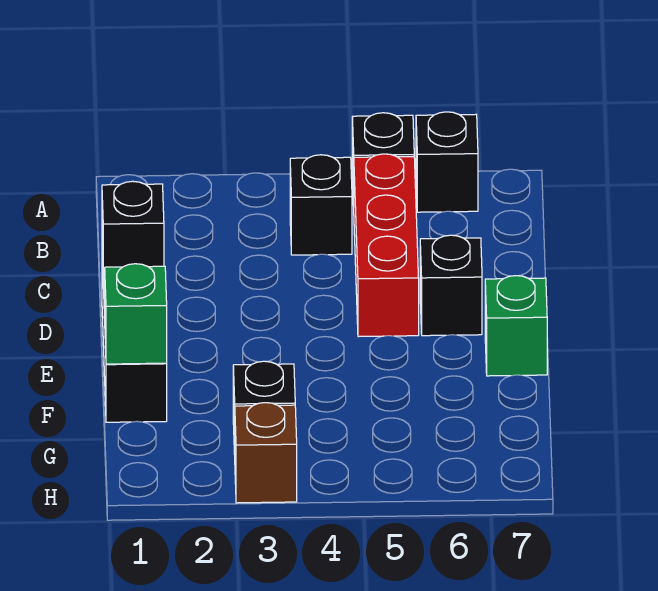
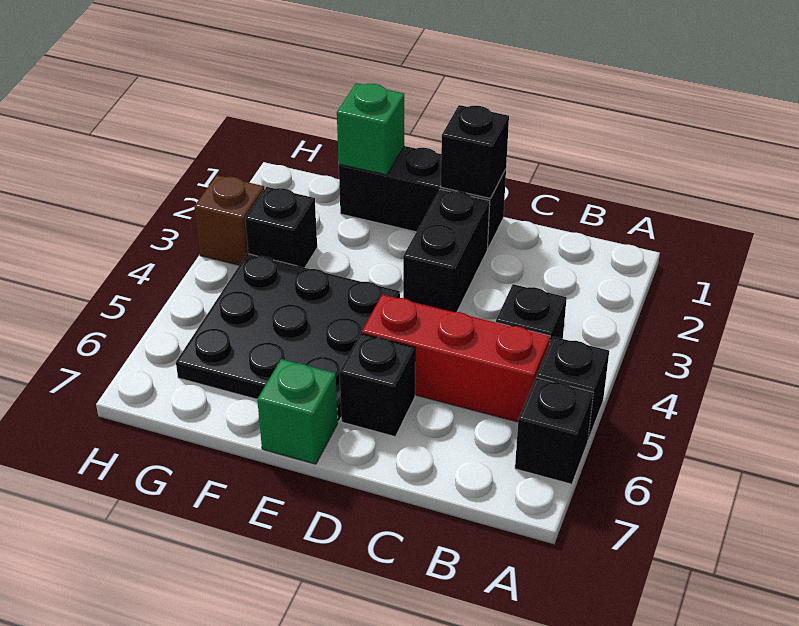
none -> black 1x2 brick [403,190,490,312]
none -> black 3x3 plate [176,254,400,421]

